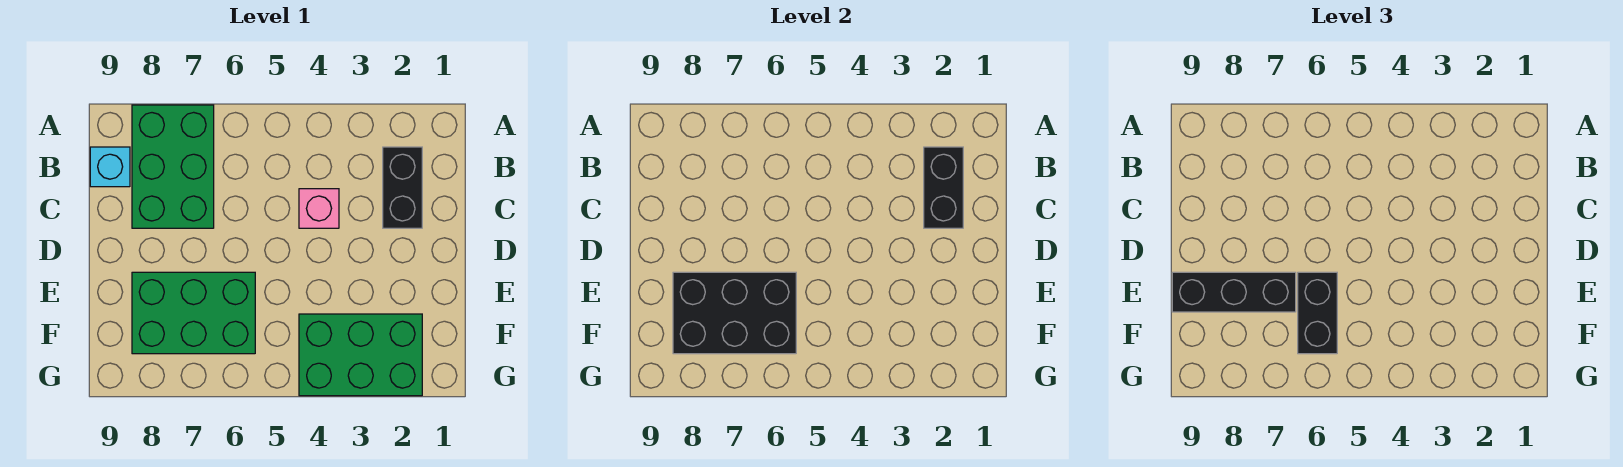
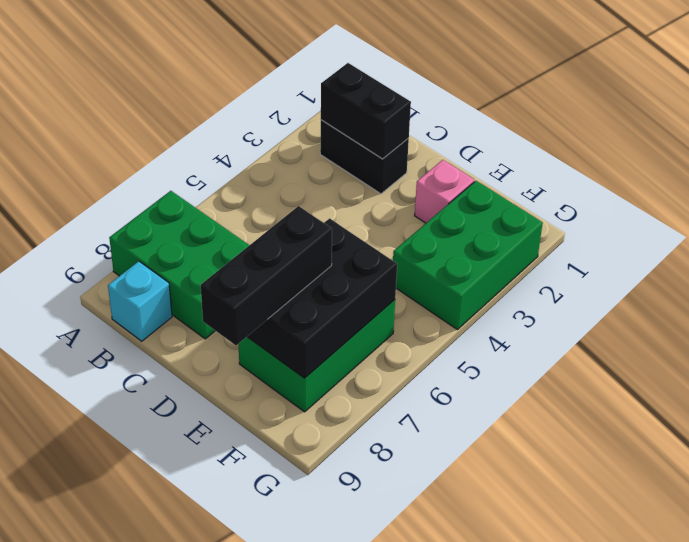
pink 1x1 brick [299,189,339,228] -> pink 1x1 brick moved to [415,160,474,223]
black 1x2 brick [1298,272,1337,354] -> none

